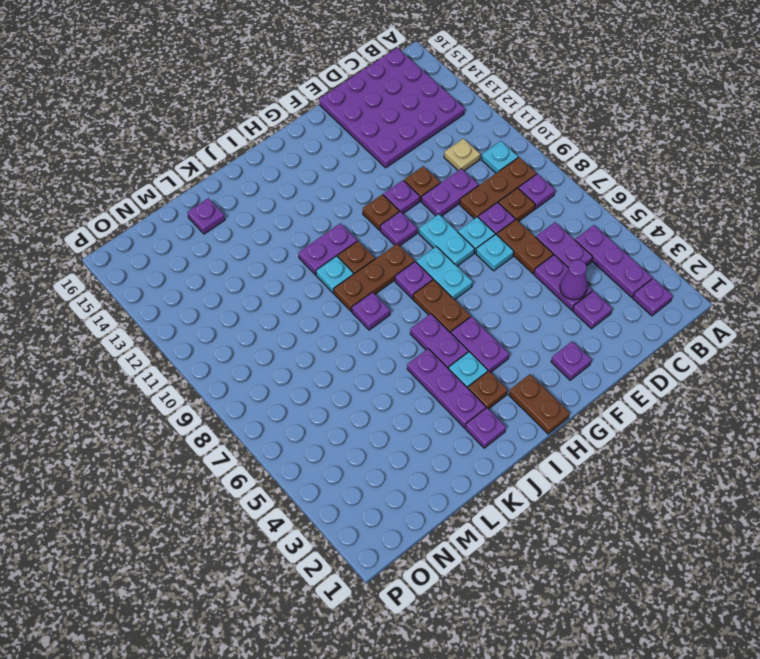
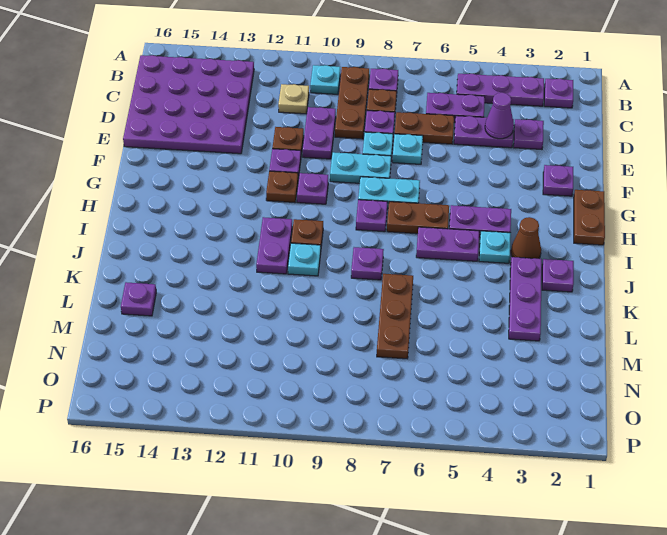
brown 1x2 plate [509,374,570,434] -> brown 1x2 plate turned to [574,190,605,245]
brown 1x3 plate [334,244,414,311] -> brown 1x3 plate moved to [377,274,413,359]
brown 1x1 plate [468,371,507,409] -> brown 1x1 cone [511,217,541,259]
purple 1x3 plate [407,349,486,428] -> purple 1x3 plate turned to [509,257,542,341]

